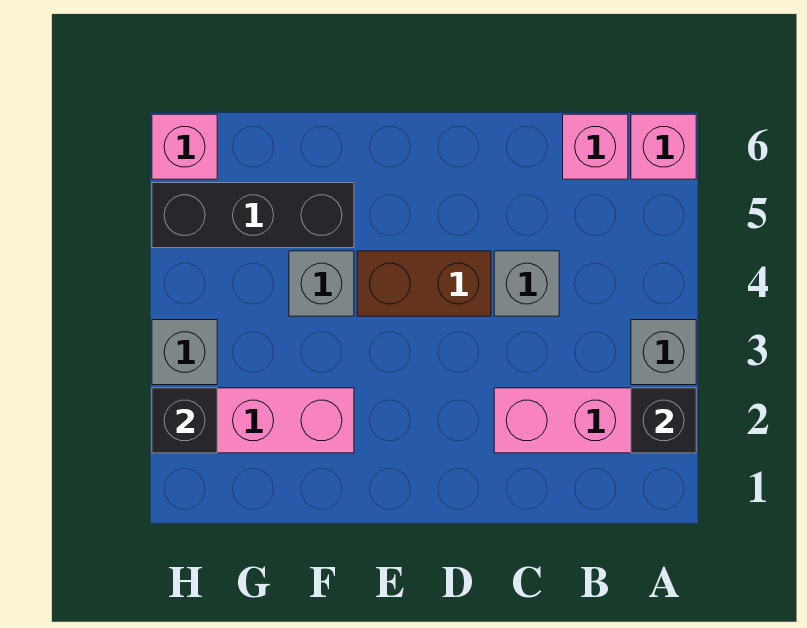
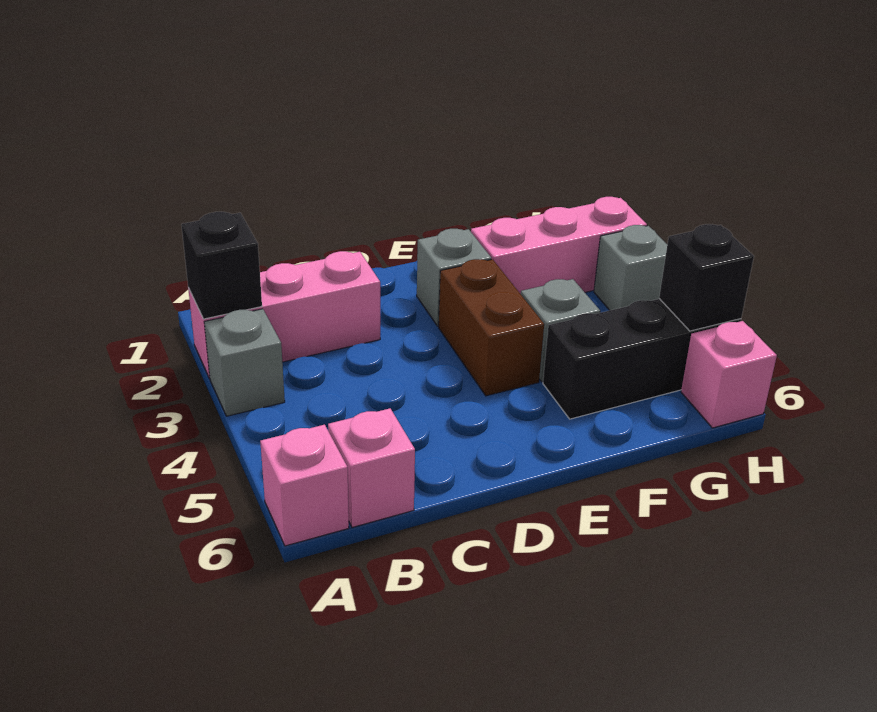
grey 1x1 brick [494,251,559,316] -> grey 1x1 brick moved to [417,229,491,326]
brown 1x2 brick [357,251,491,316] -> brown 1x2 brick turned to [439,259,544,396]
black 1x1 brick [152,388,217,453] -> black 1x1 brick moved to [659,224,754,331]

